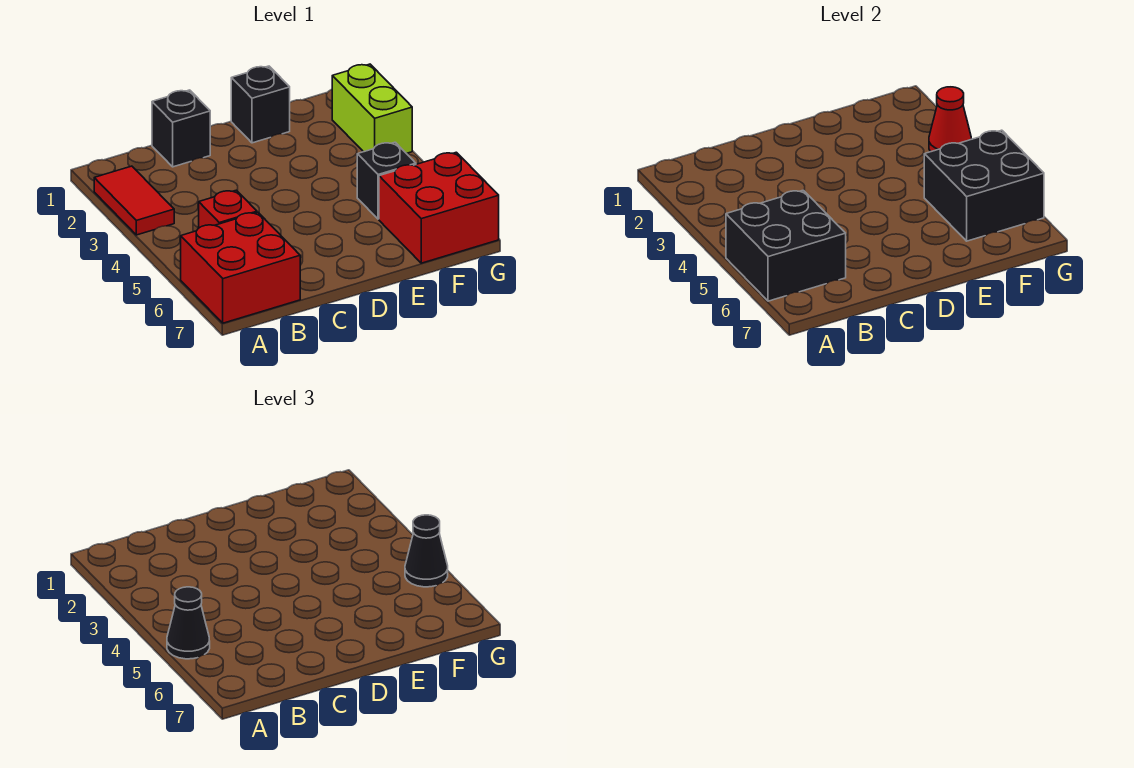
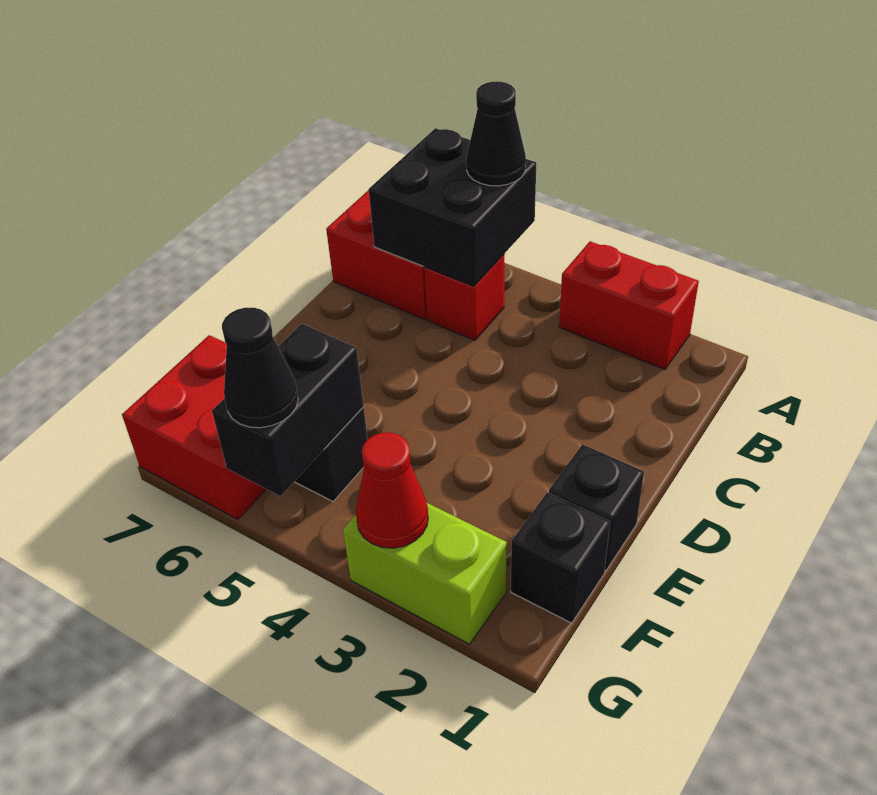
red 1x2 tile [94,166,174,235] -> red 1x2 brick [559,241,699,369]
black 1x1 brick [152,90,210,167] -> black 1x1 brick moved to [511,492,610,623]
black 2x2 brick [924,130,1044,241] -> black 1x2 brick [212,324,364,496]

